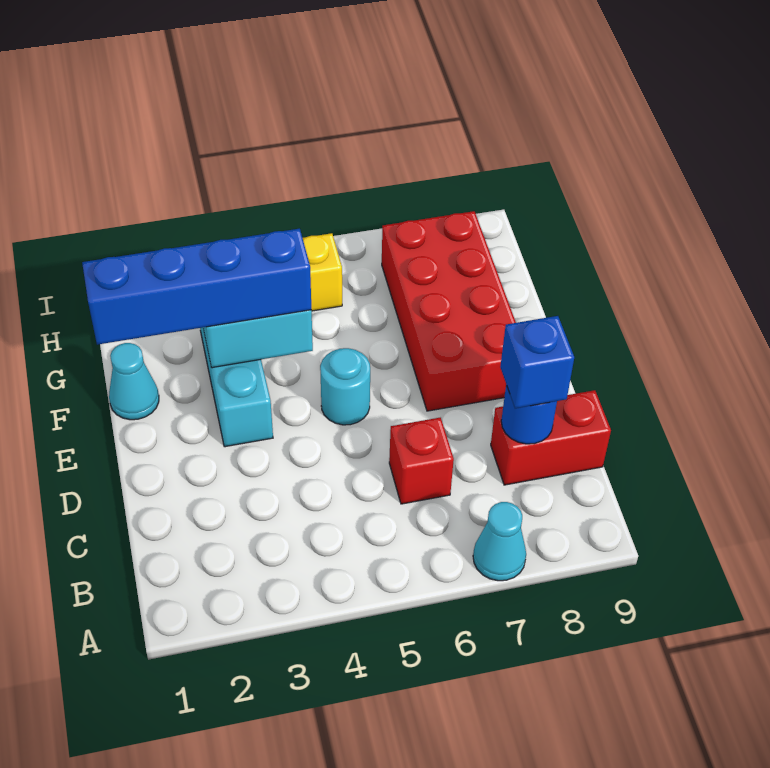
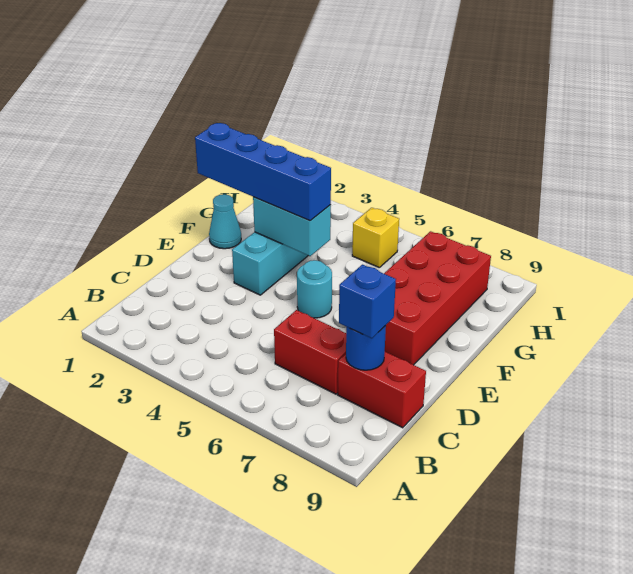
cyan 1x1 cone [473,502,526,581] -> none
red 1x1 brick [389,418,454,504] -> red 1x2 brick [274,310,346,394]

